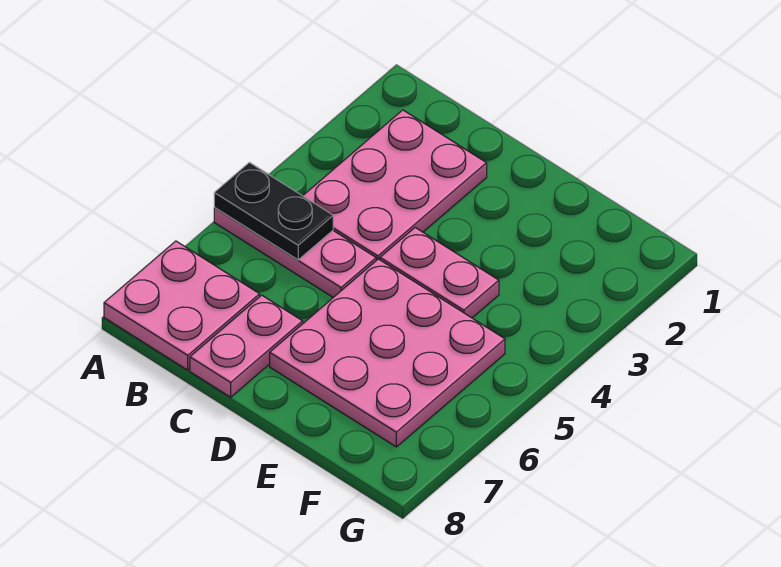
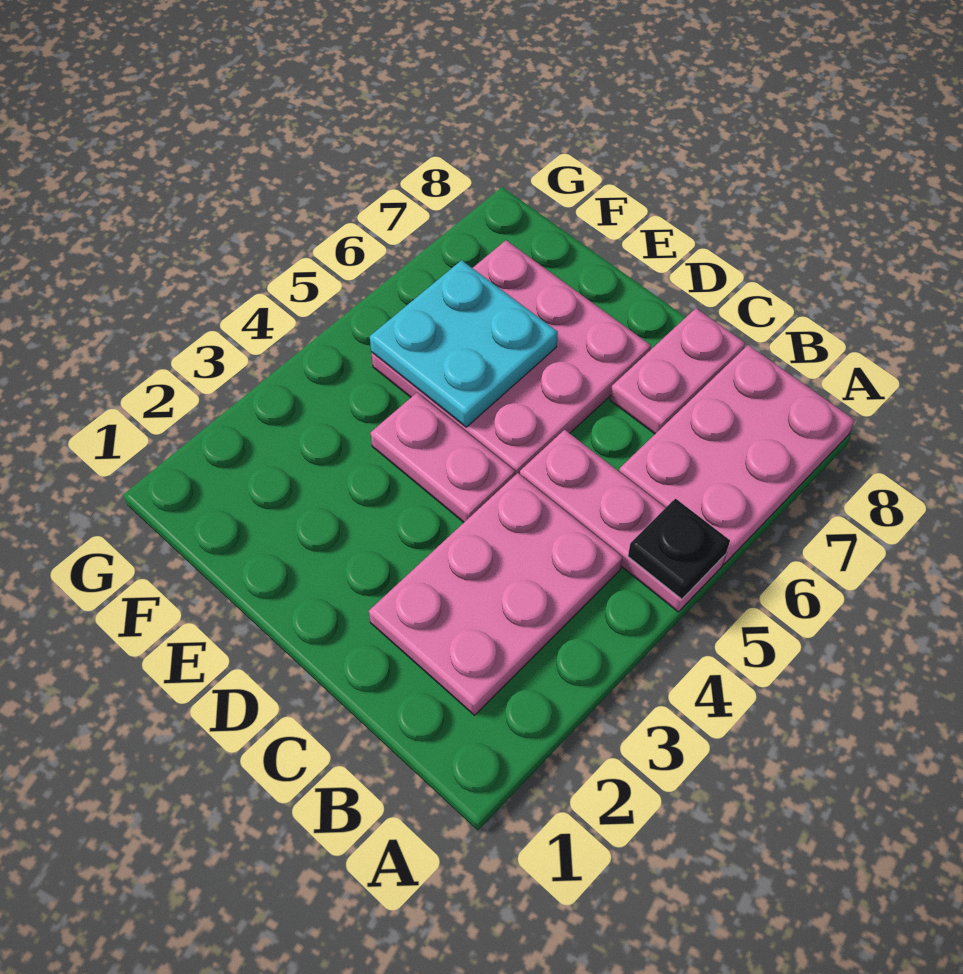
black 1x2 plate [214,163,333,260] -> black 1x1 plate [628,499,730,599]
pink 2x2 plate [104,241,260,370] -> pink 2x3 plate [619,345,855,564]
none -> cyan 2x2 plate [370,260,558,427]

